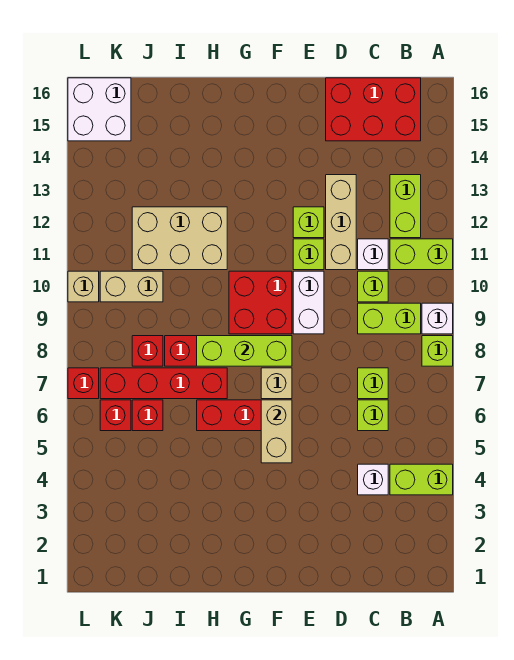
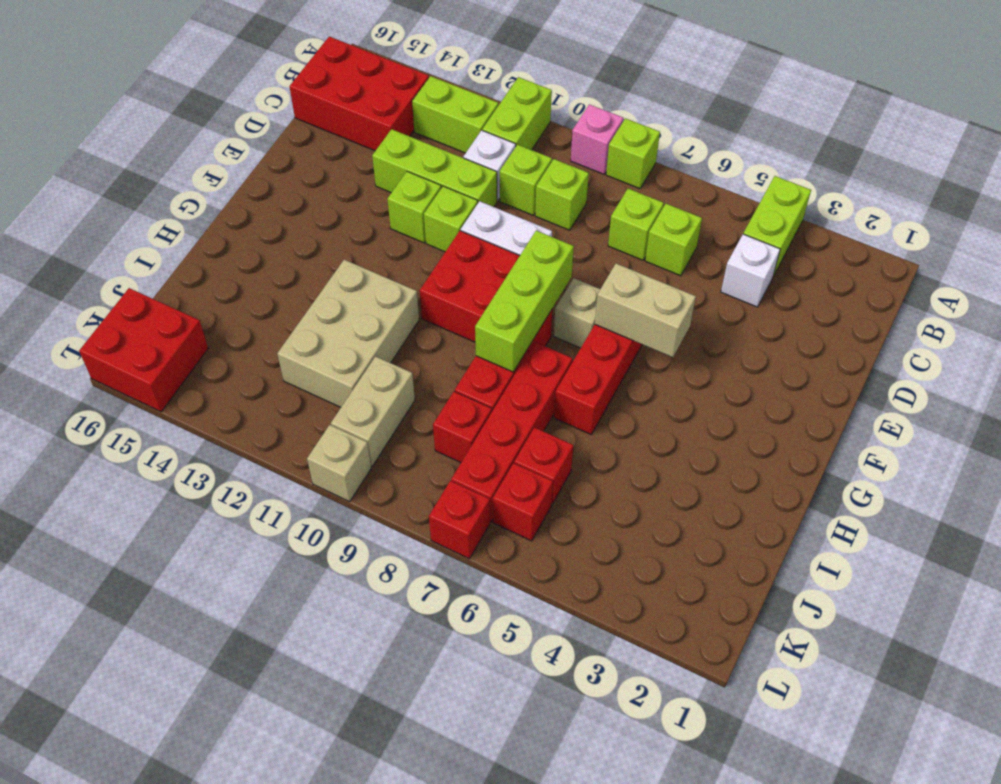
white 1x1 brick [422,303,453,334] -> pink 1x1 brick [571,104,623,174]
lime 1x2 brick [358,303,421,334] -> lime 1x1 brick [535,159,589,230]
red 2x3 brick [326,78,421,141] -> red 2x3 brick turned to [289,37,429,151]
tan 1x3 brick [326,175,356,270] -> lime 1x3 brick [372,129,497,207]
white 2x2 brick [68,78,131,141] -> red 2x2 brick [79,288,208,412]

